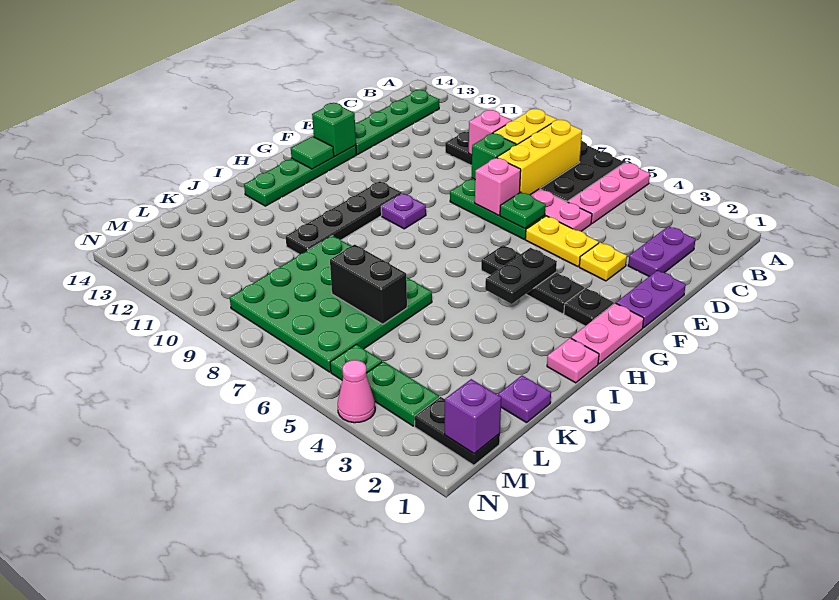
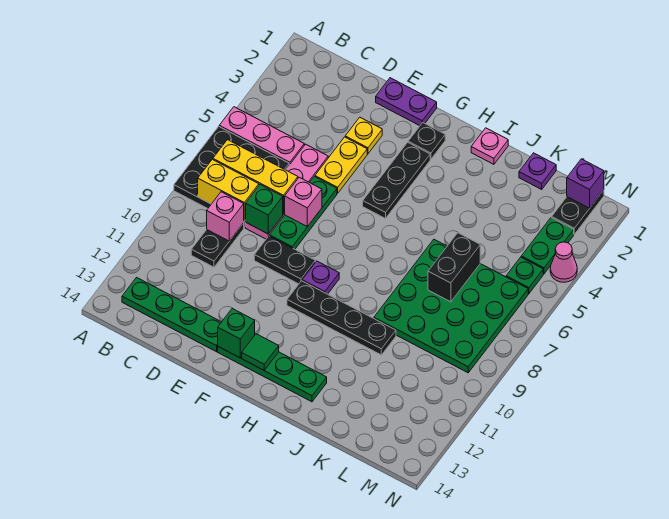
purple 1x2 plate [628,226,696,276] -> none
green 1x1 plate [500,192,546,228] -> none
pink 1x2 plate [571,303,644,364] -> none
black 1x2 plate [485,248,557,304] -> black 1x2 plate moved to [254,236,315,284]

